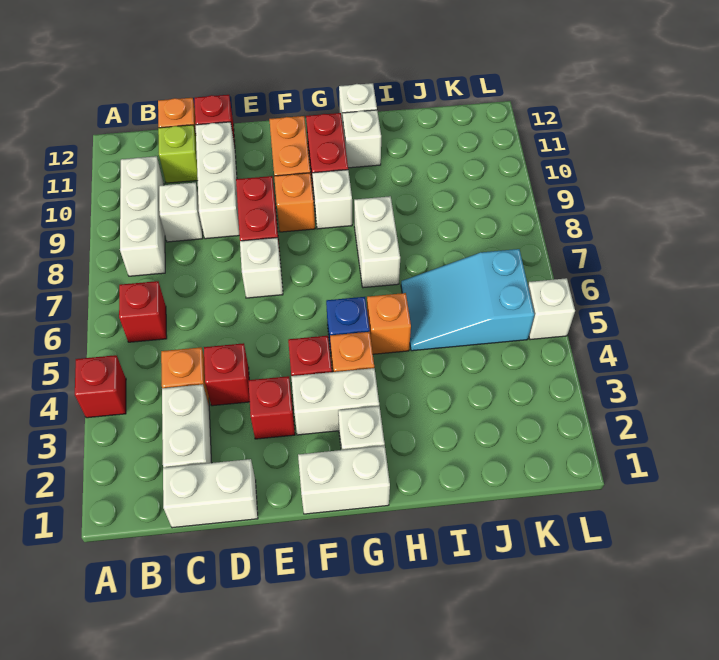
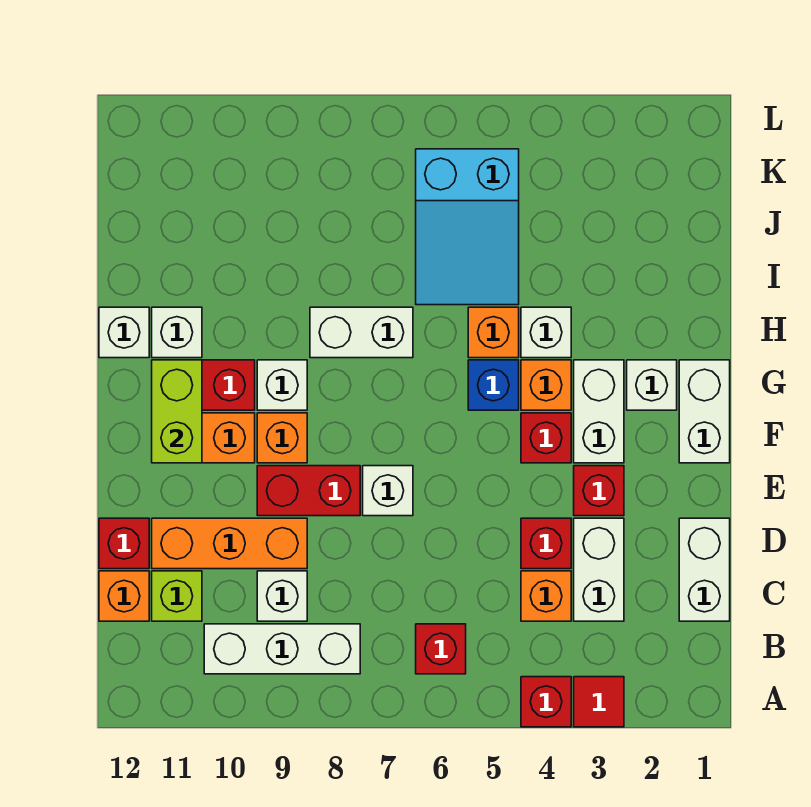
none -> red 1x1 tile [574,677,624,727]
white 1x2 brick [162,384,211,468] -> white 1x2 brick turned to [574,518,624,621]
white 1x3 brick [196,122,239,239] -> orange 1x3 brick [152,518,307,569]
none -> lime 1x2 brick [152,360,202,463]
white 1x1 brick [528,278,575,340] -> white 1x1 brick moved to [521,307,571,358]

